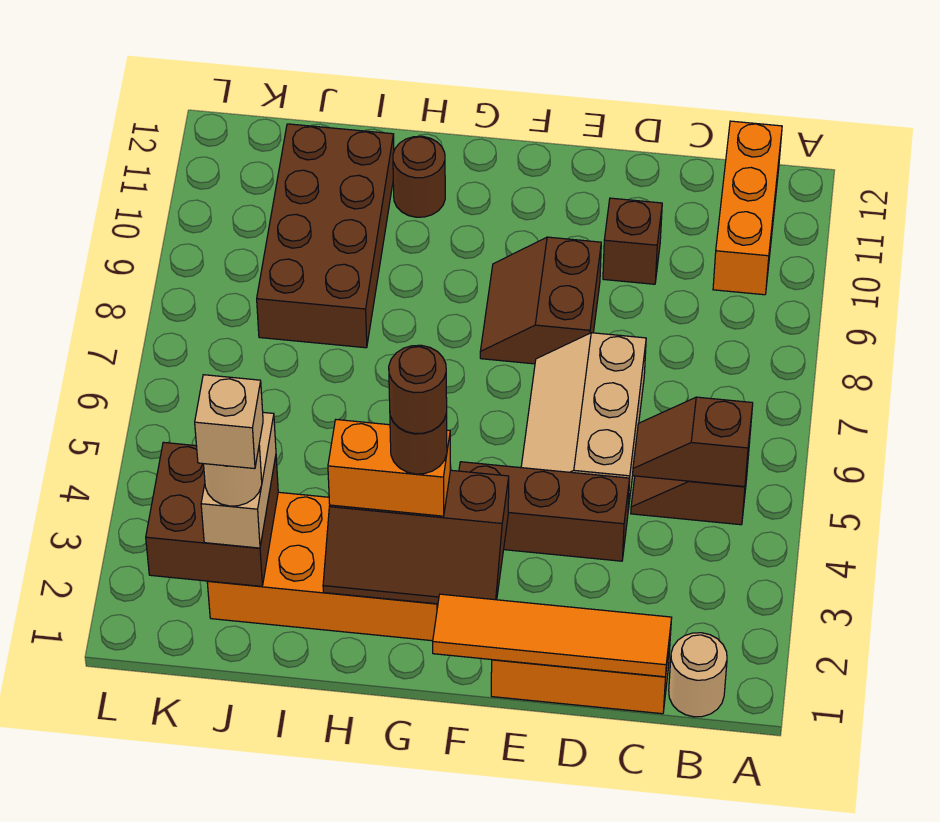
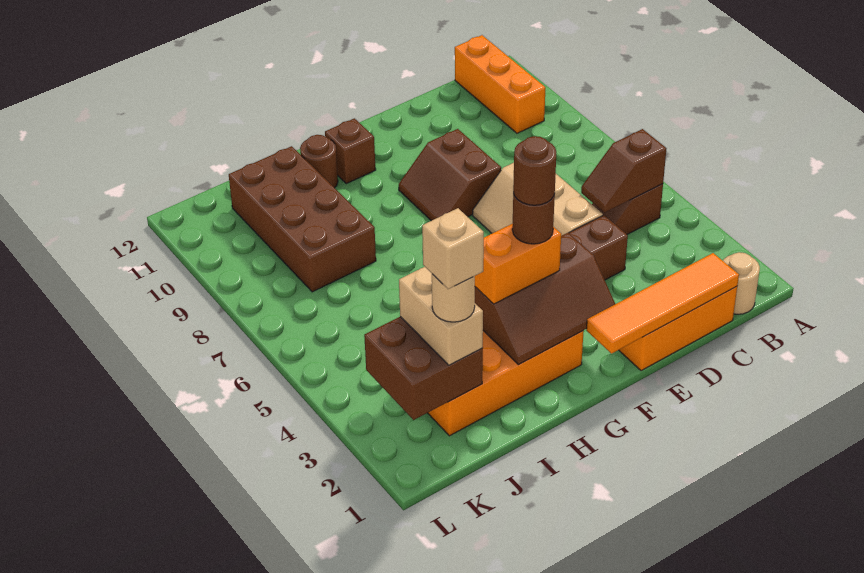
brown 1x1 brick [603,198,662,284] -> brown 1x1 brick moved to [325,118,376,184]

